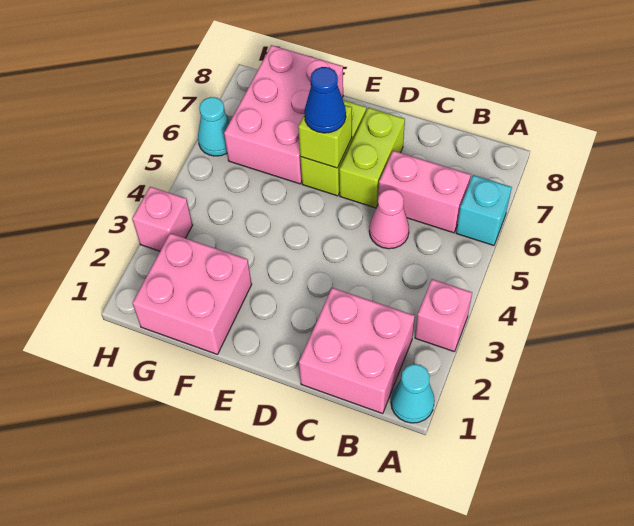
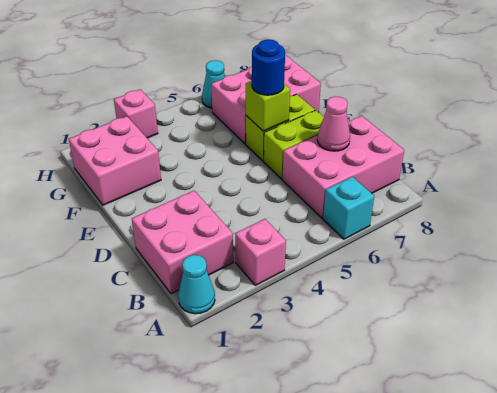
pink 1x2 brick [379,151,471,233] -> pink 2x3 brick [282,116,404,218]
pink 1x1 cone [369,189,409,249] -> pink 1x1 cone moved to [317,96,350,151]
blue 1x1 cone [304,67,346,133] -> blue 1x1 round brick [252,39,285,95]

